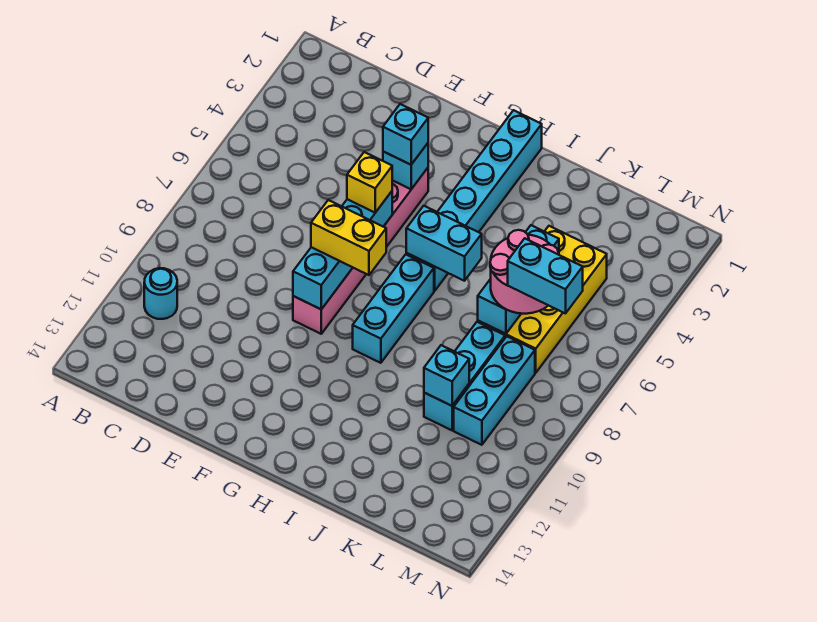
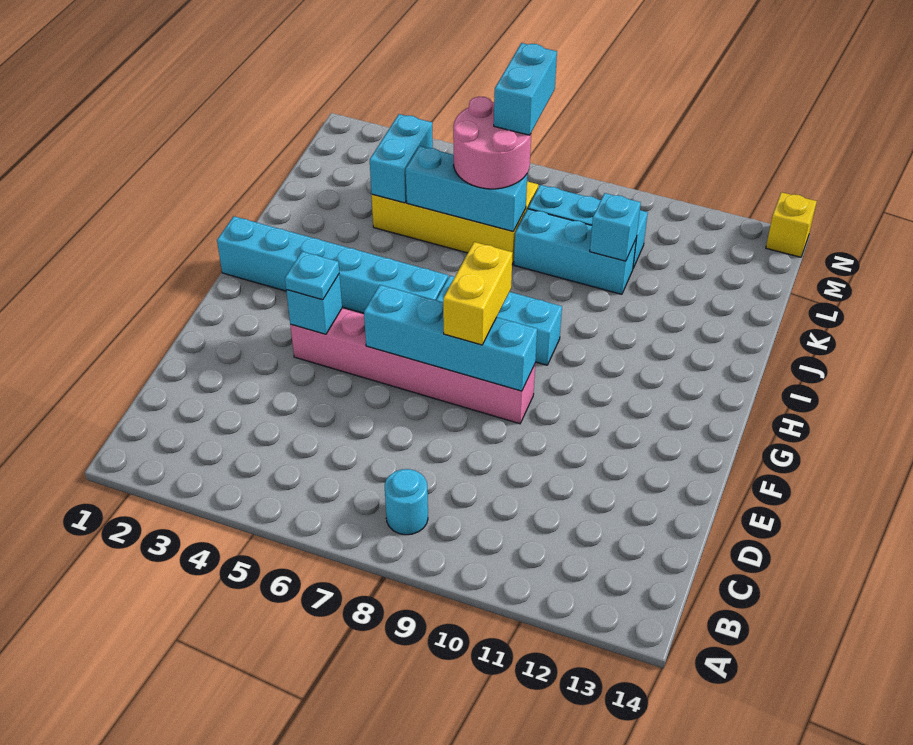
cyan 1x1 round brick [144,268,177,319] -> cyan 1x1 round brick moved to [385,469,428,535]
cyan 1x1 brick [383,104,428,165] -> cyan 1x1 plate [285,252,339,300]
yellow 1x1 brick [347,152,392,213] -> yellow 1x1 brick moved to [766,192,817,257]
cyan 1x2 brick [406,206,482,281] -> cyan 1x2 brick moved to [370,114,433,203]

